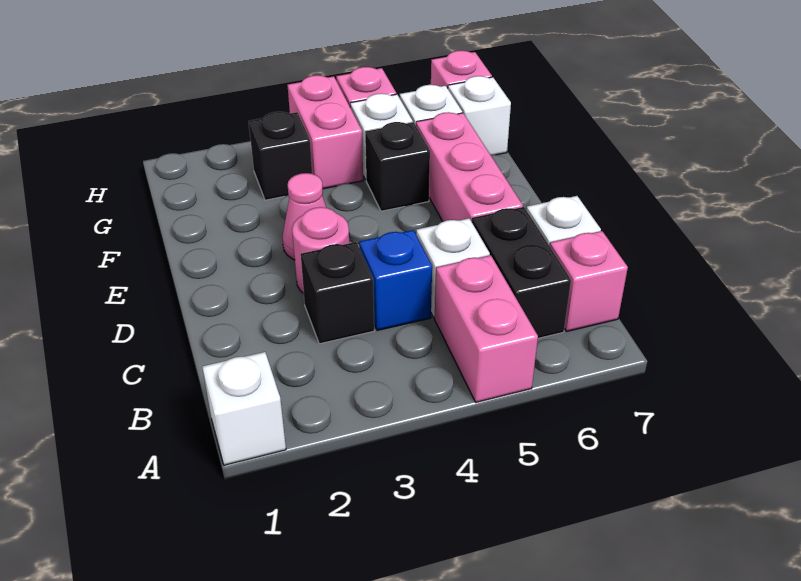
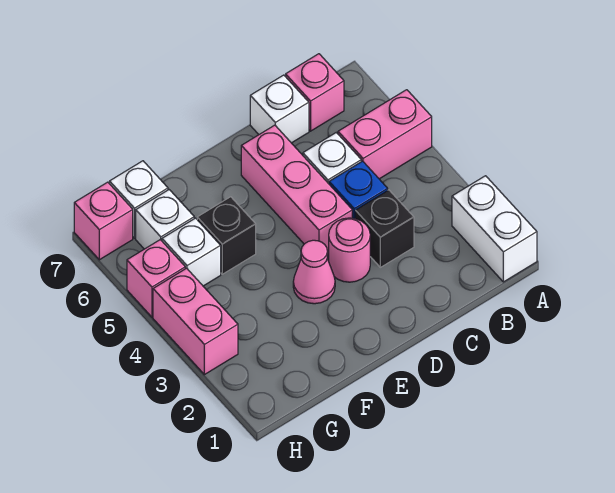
white 1x1 brick [202,352,286,465] -> white 1x2 brick [452,176,537,282]
black 1x2 brick [472,207,571,338] -> none
pink 1x3 brick [416,112,523,222] -> pink 1x3 brick turned to [241,125,352,255]
black 1x1 brick [249,112,312,200] -> none
pink 1x2 brick [287,75,363,189] -> pink 1x2 brick turned to [153,268,238,375]

